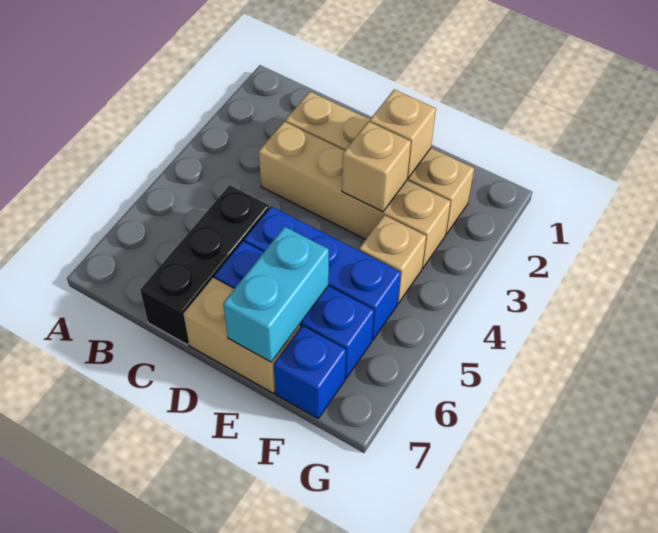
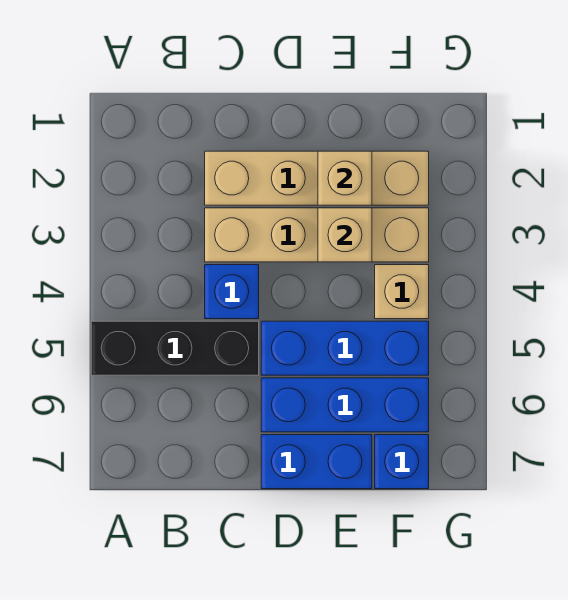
none -> blue 1x1 brick [205,265,259,319]
black 1x3 brick [140,185,269,345] -> black 1x3 brick turned to [91,321,259,375]
tan 1x2 brick [183,278,300,393] -> blue 1x2 brick [261,435,372,489]
cyan 1x2 brick [223,227,329,362] -> none

